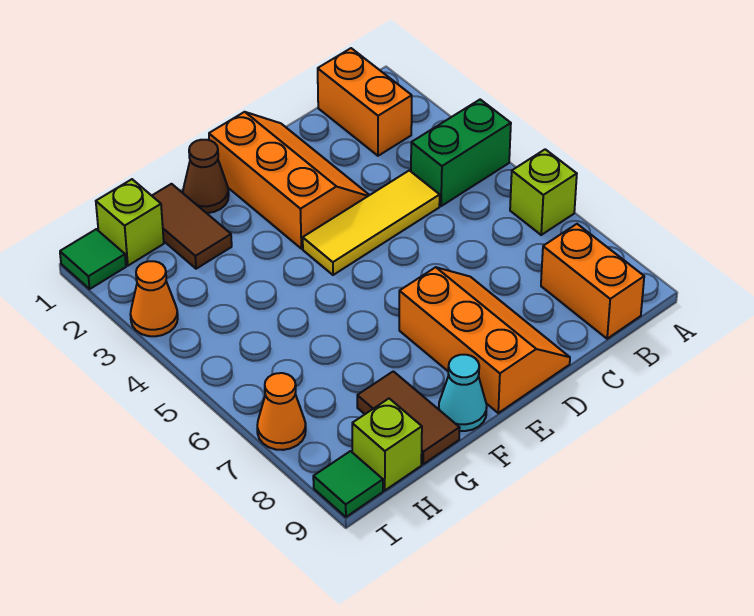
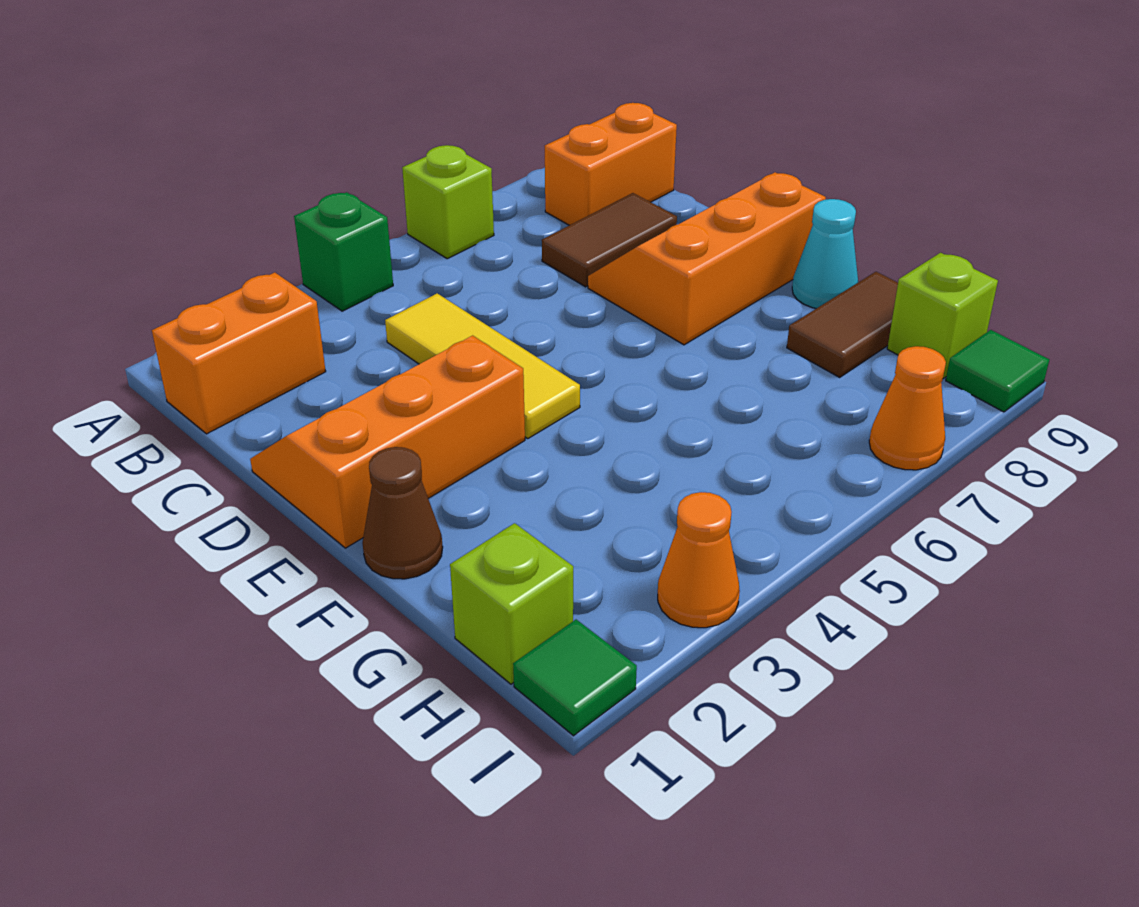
green 1x2 brick [411,100,511,206] -> green 1x1 brick [294,192,393,311]
brown 1x2 tile [152,184,232,269] -> brown 1x2 tile moved to [542,193,677,287]

